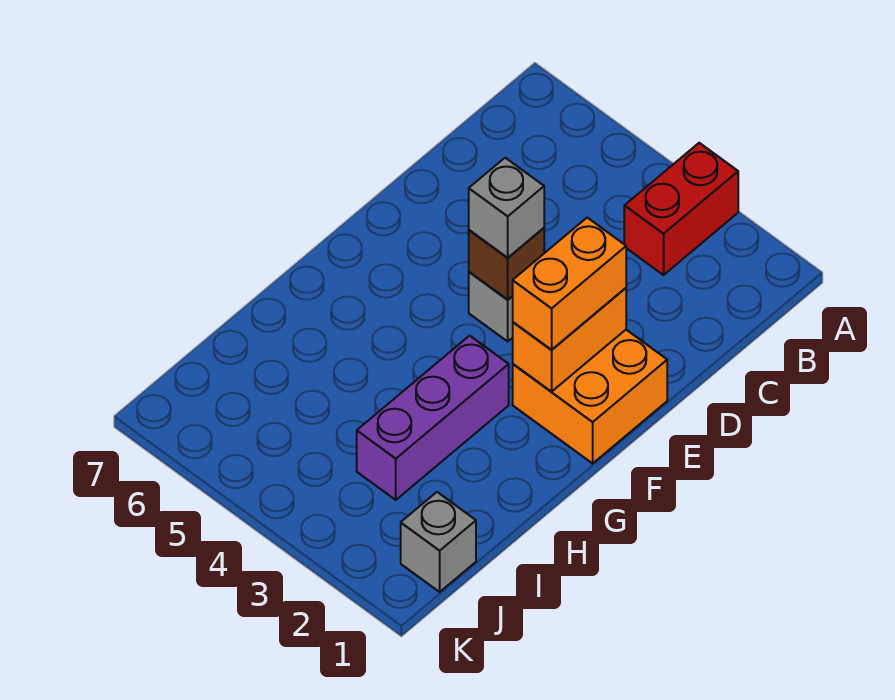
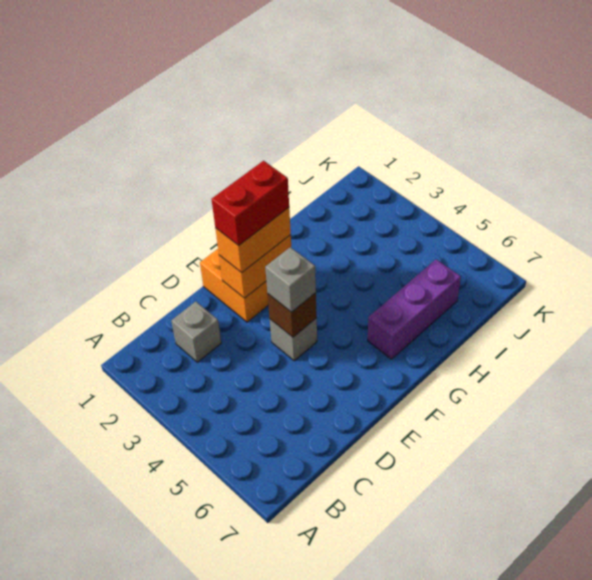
red 1x2 brick [624,143,738,275] -> red 1x2 brick moved to [212,161,289,246]
purple 1x3 brick [357,336,509,500] -> purple 1x3 brick moved to [368,259,461,359]
grey 1x1 brick [401,492,476,592] -> grey 1x1 brick moved to [171,302,221,362]

